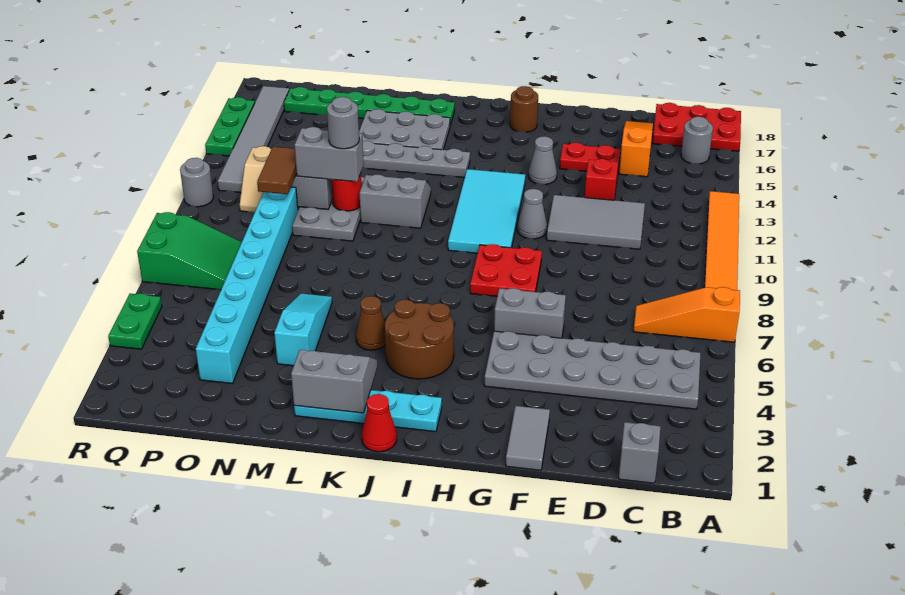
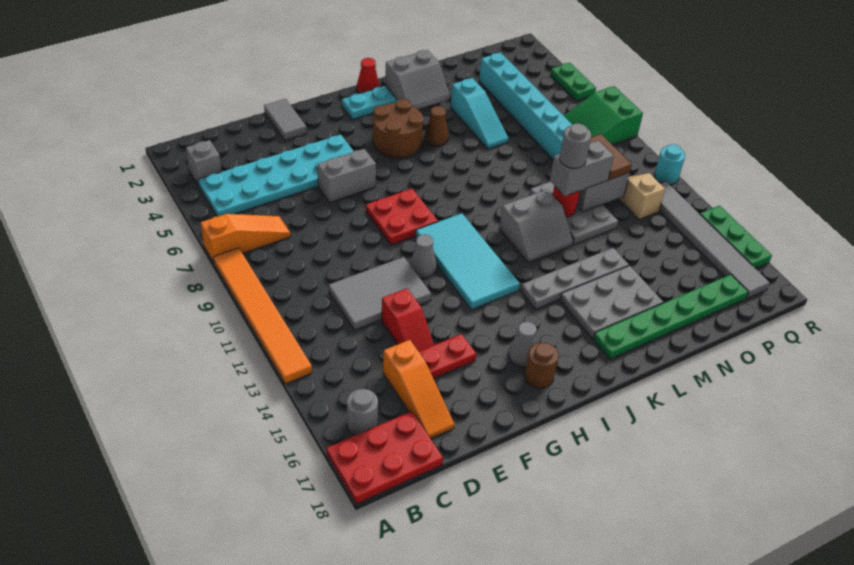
grey 2x6 plate [484,331,700,409] -> cyan 2x6 plate [198,135,354,216]
grey 1x1 brick [619,422,661,483] -> grey 1x1 brick moved to [186,140,221,186]
grey 1x1 cone [528,136,557,185] -> grey 1x1 cone moved to [508,322,537,367]
grey 1x1 round brick [180,158,213,207] -> cyan 1x1 round brick [654,144,685,185]

